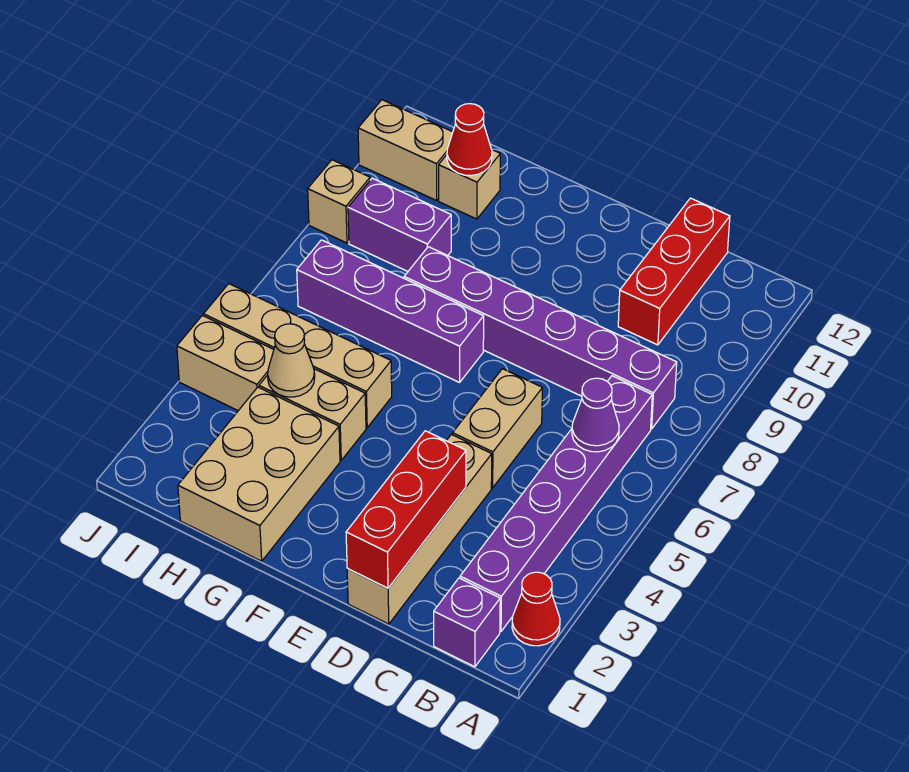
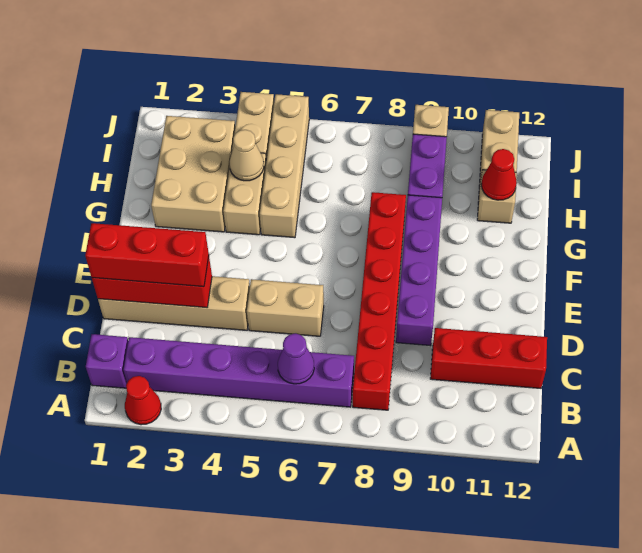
purple 1x6 brick [404,247,677,429] -> red 1x6 brick [353,192,406,410]
none -> red 1x3 brick [85,223,209,287]
purple 1x4 brick [297,240,484,382] -> purple 1x4 brick moved to [396,195,442,346]
tan 2x3 brick [178,387,340,561] -> tan 2x3 brick turned to [151,116,235,232]

